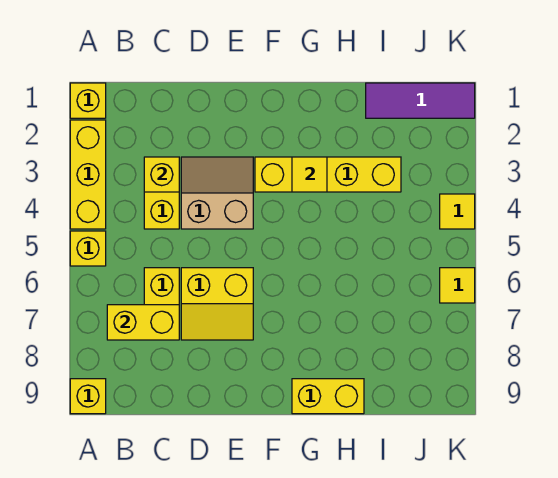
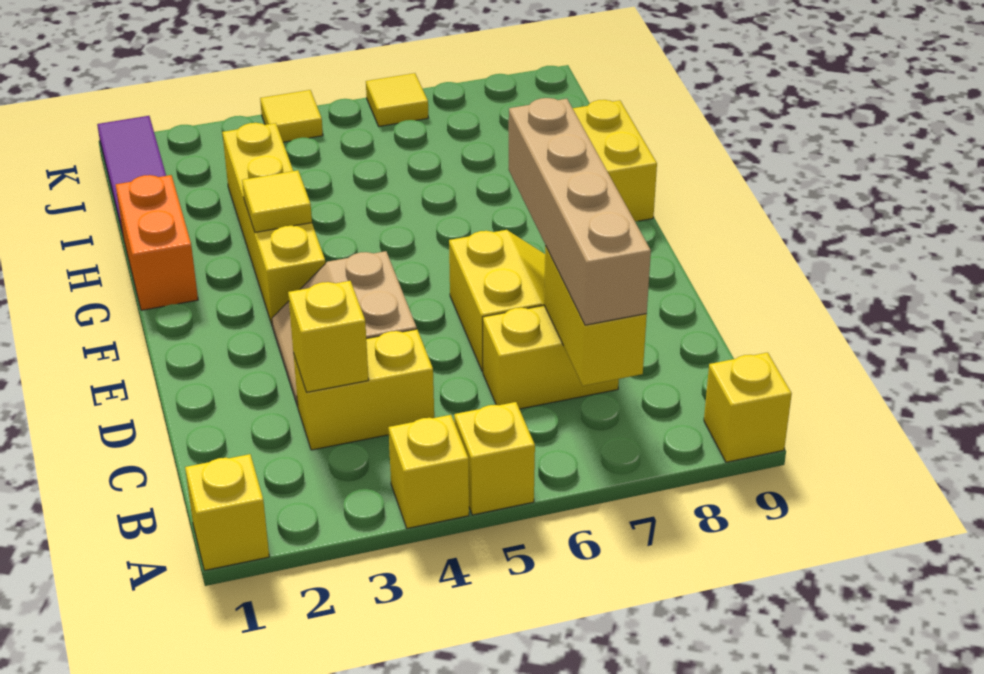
yellow 1x3 brick [70,120,106,229] -> yellow 1x1 brick [388,415,469,528]
none -> tan 1x4 brick [508,98,651,325]
none -> orange 1x2 brick [116,175,198,310]

